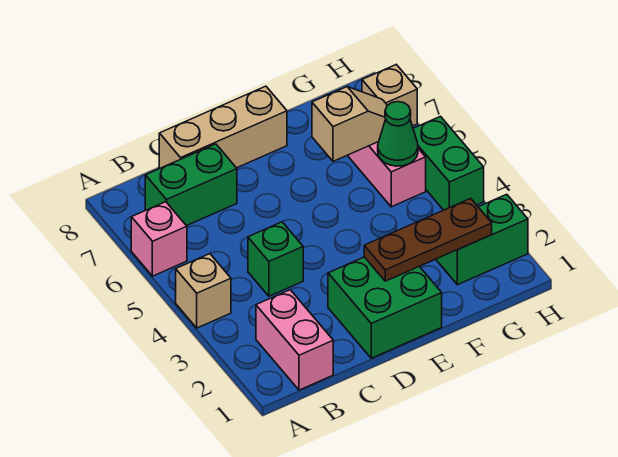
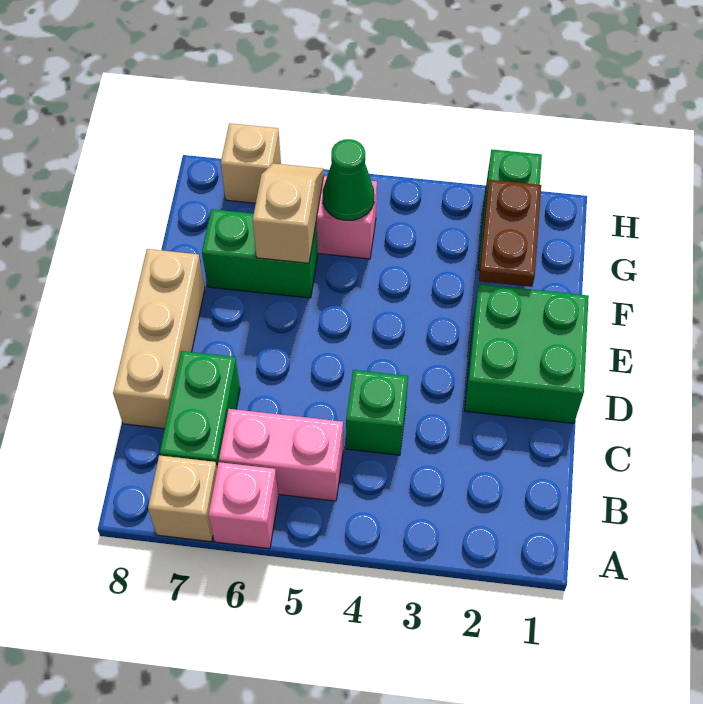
tan 1x1 brick [176,254,231,328] -> tan 1x1 brick moved to [148,455,217,542]
pink 1x2 brick [256,290,333,390] -> pink 1x2 brick moved to [219,409,343,501]
brown 1x3 plate [364,198,492,281] -> brown 1x2 plate [479,180,541,287]
green 1x2 brick [413,117,484,210] -> green 1x2 brick moved to [202,209,318,298]

